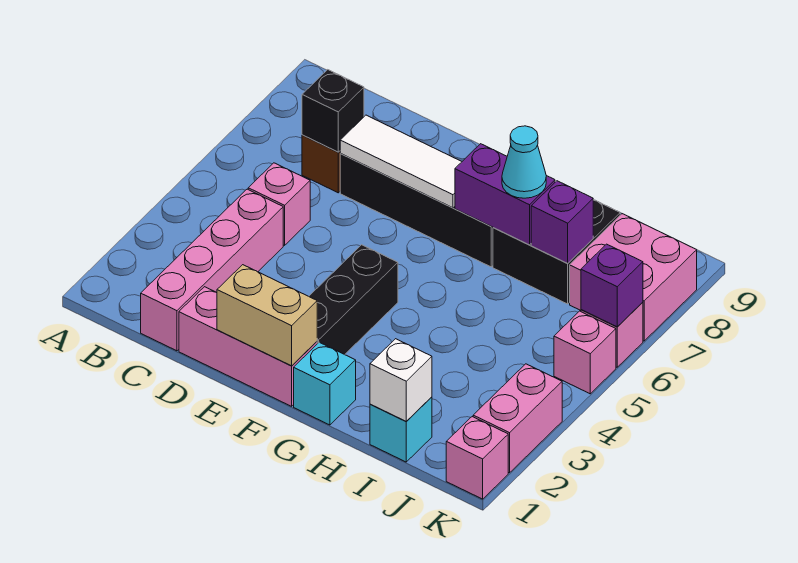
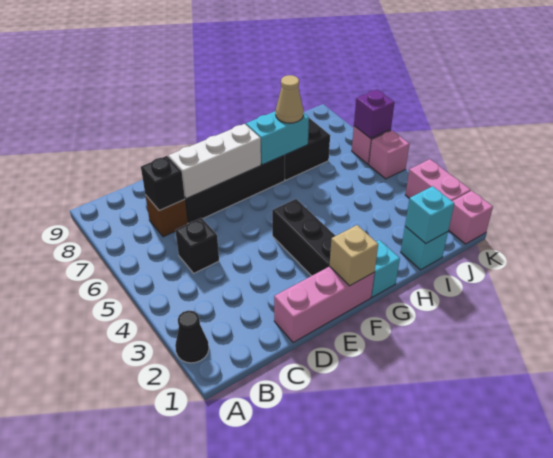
none -> black 1x1 cone [175,311,209,363]
pink 1x4 brick [141,189,283,351] -> none
pink 1x1 brick [248,163,310,245] -> black 1x1 brick [175,218,219,273]
white 1x3 tile [340,115,462,208] -> white 1x3 brick [168,124,261,199]
tan 1x2 brick [217,265,317,366] -> tan 1x1 brick [329,225,378,286]
purple 1x2 brick [455,144,555,245] -> cyan 1x2 brick [246,111,309,165]
cyan 1x1 cone [502,126,546,198] -> tan 1x1 cone [276,75,304,123]
white 1x1 brick [370,339,432,421] -> cyan 1x1 brick [405,186,454,244]
purple 1x1 brick [531,181,593,263] -> none
pink 2x2 brick [570,214,697,341] -> none

